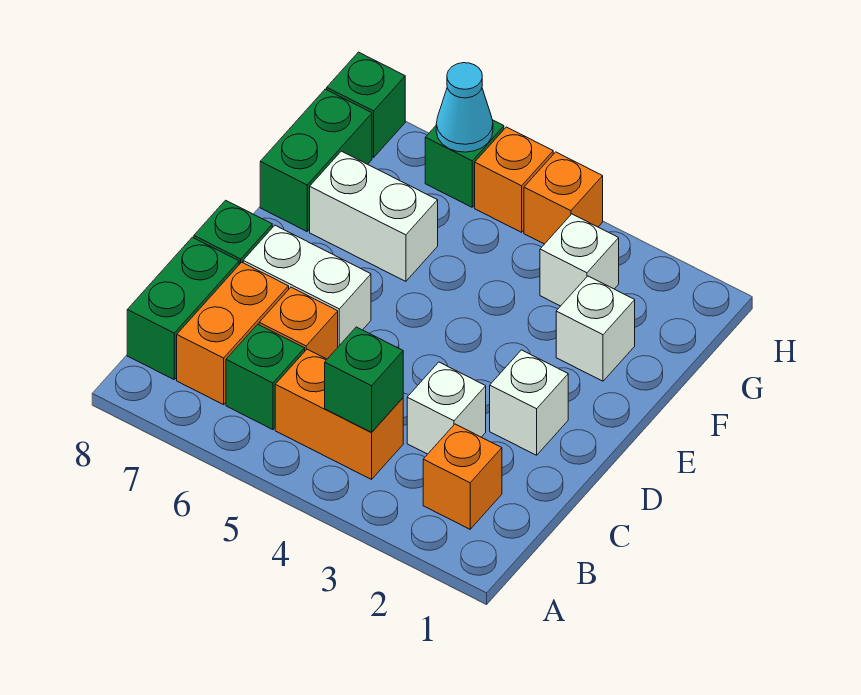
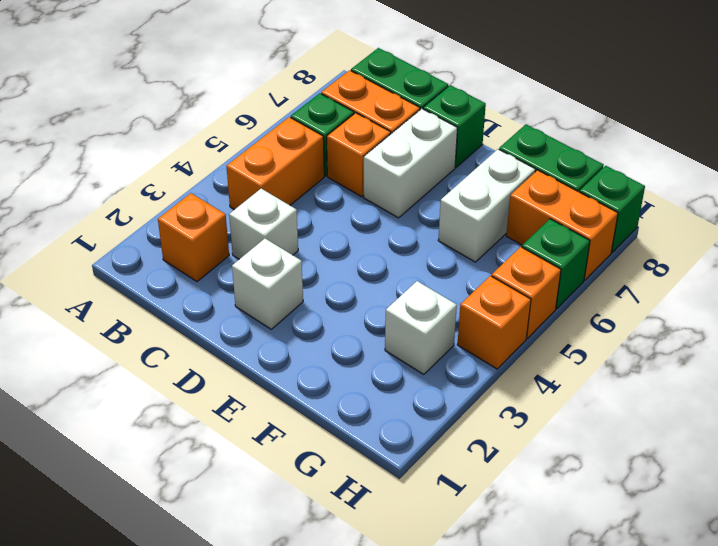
green 1x1 brick [325,327,403,433] -> none
white 1x1 brick [556,276,635,381] -> none
none -> orange 1x2 brick [506,170,618,280]
cyan 1x1 cone [436,63,493,152] -> none

